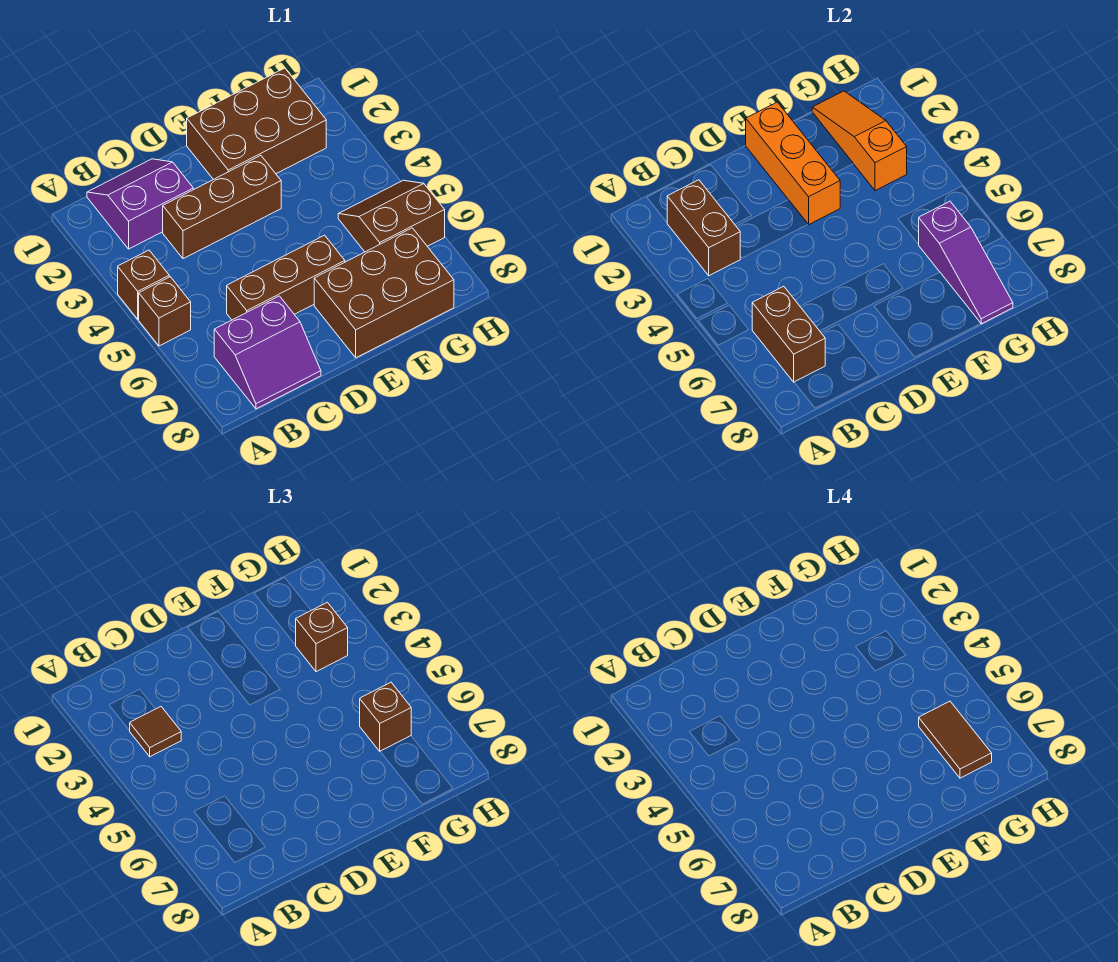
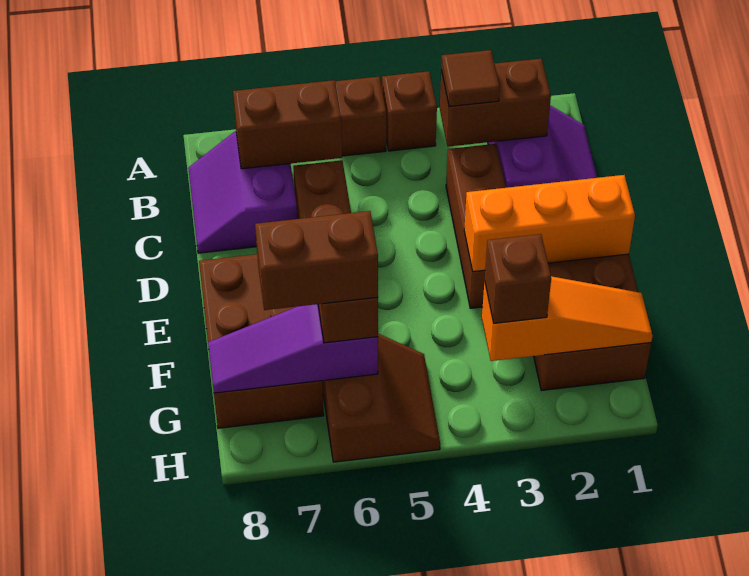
brown 1x2 tile [919,701,992,778] -> brown 1x2 brick [255,211,378,310]

